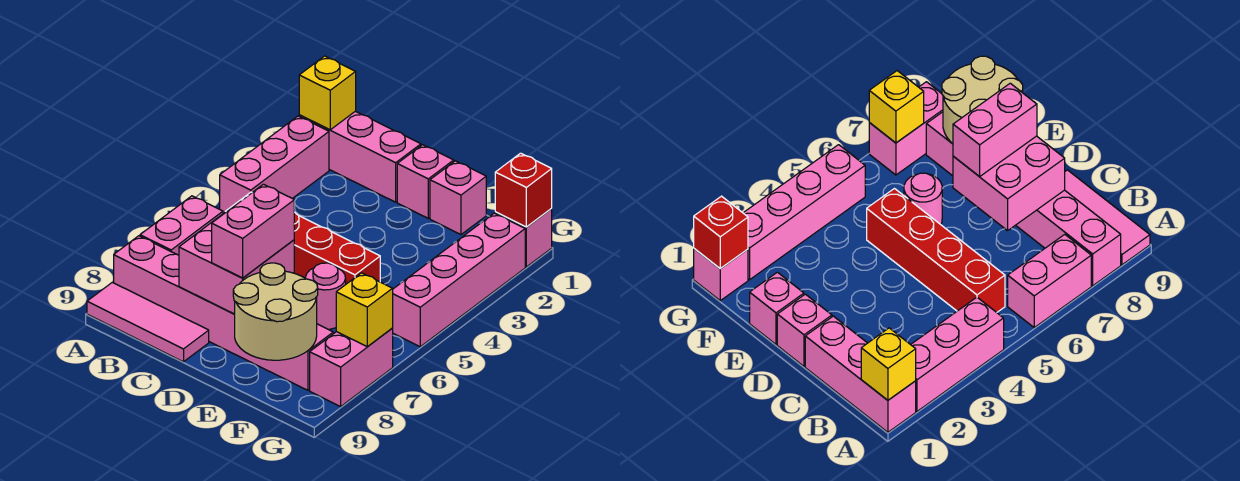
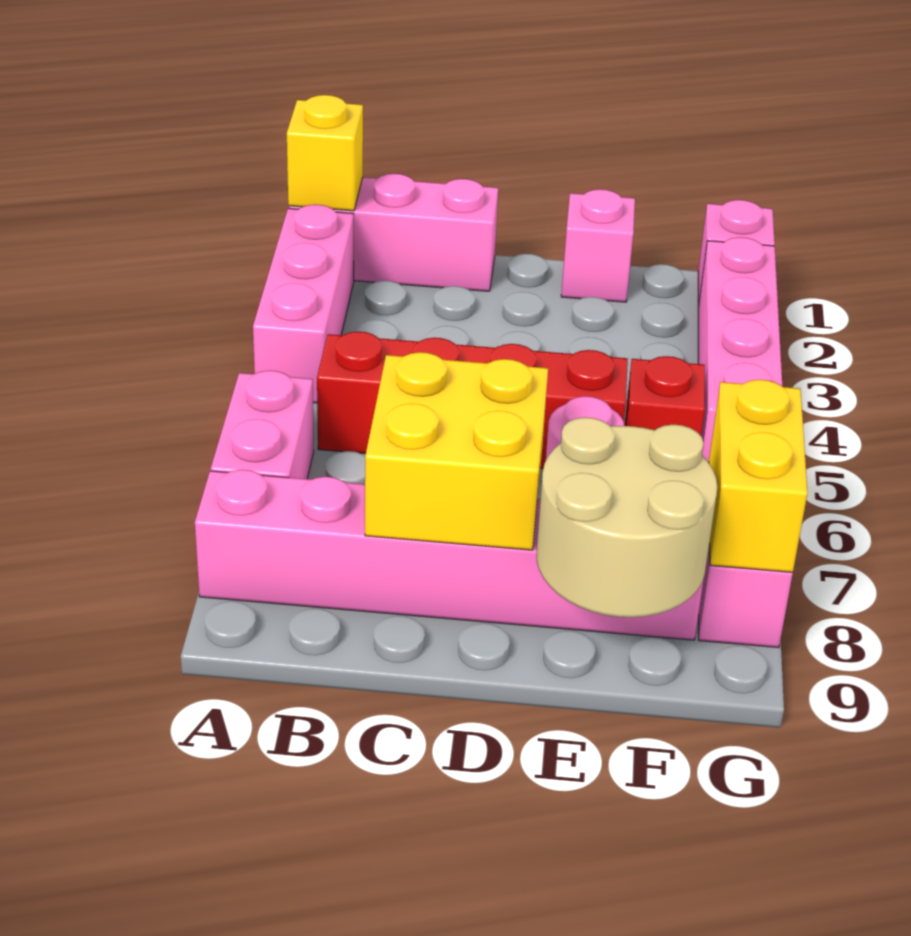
pink 1x3 tile [87,282,209,362] -> none
pink 2x2 brick [179,208,294,314] -> yellow 2x2 brick [365,352,548,550]
pink 1x1 brick [397,145,454,218] -> none
pink 1x2 brick [212,184,294,278] -> none
red 1x1 brick [495,153,552,227] -> red 1x1 brick moved to [624,356,705,436]
yellow 1x1 brick [336,273,393,346] -> yellow 1x2 brick [709,380,808,572]

